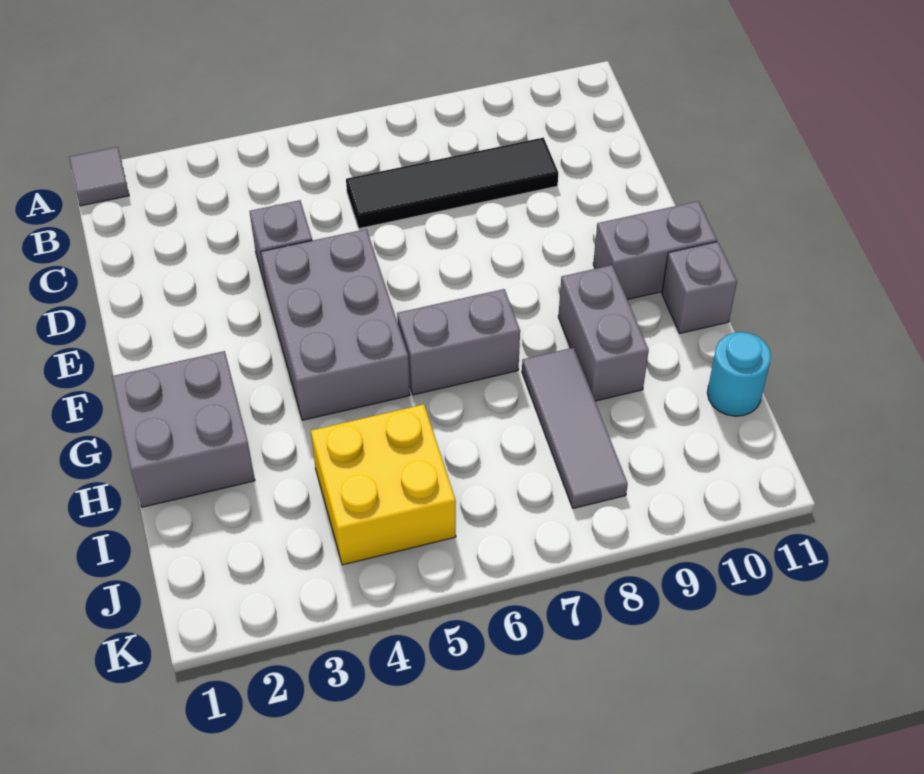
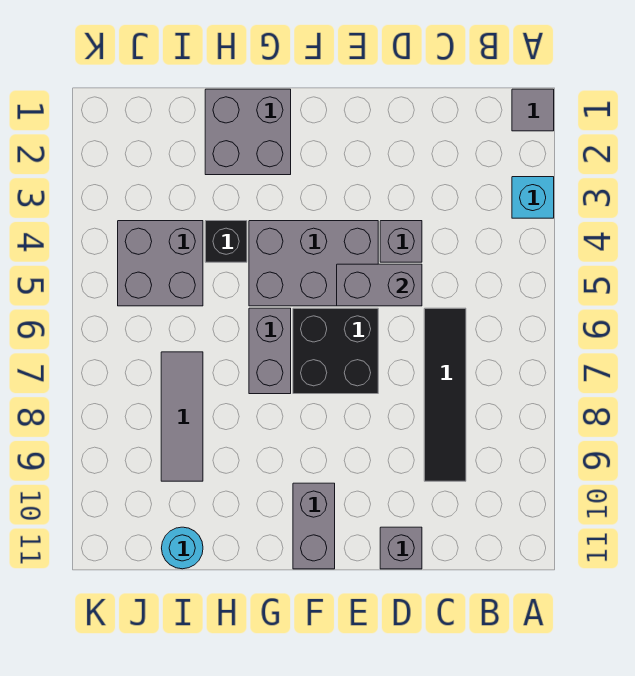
none -> cyan 1x1 brick [512,177,554,218]
none -> black 2x2 brick [293,308,378,394]
grey 1x2 brick [558,265,649,401] -> grey 1x2 brick moved to [337,264,422,306]
grey 1x1 brick [662,242,737,333] -> grey 1x1 brick moved to [380,527,422,569]
none -> black 1x1 brick [205,221,247,262]
grey 1x3 tile [522,348,628,508] -> grey 1x3 tile turned to [161,352,203,481]
yellow 2x2 brick [311,404,456,565] -> grey 2x2 brick [118,221,203,306]

